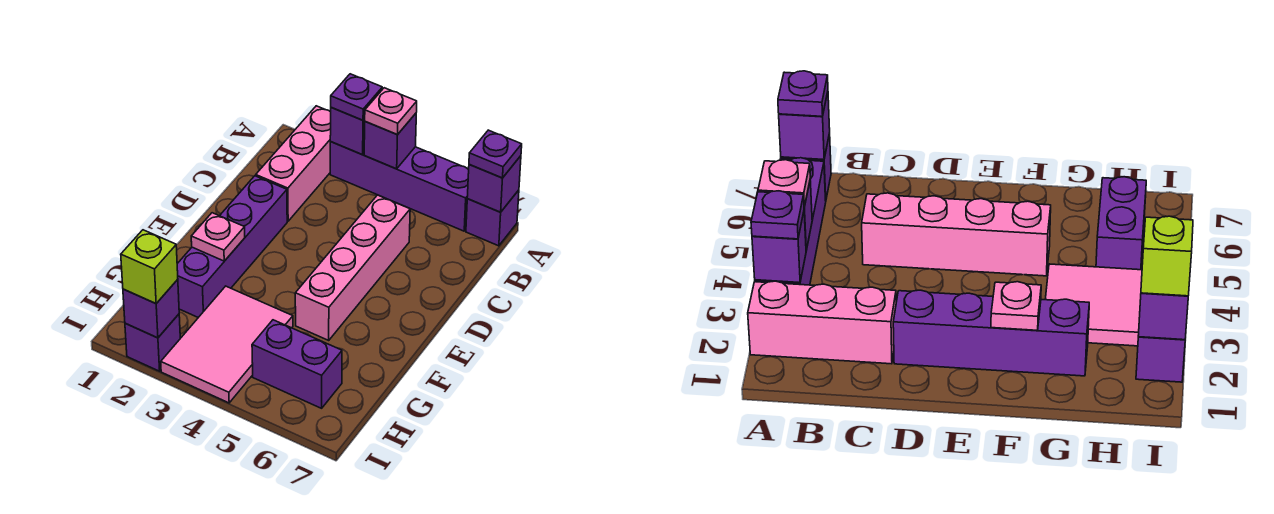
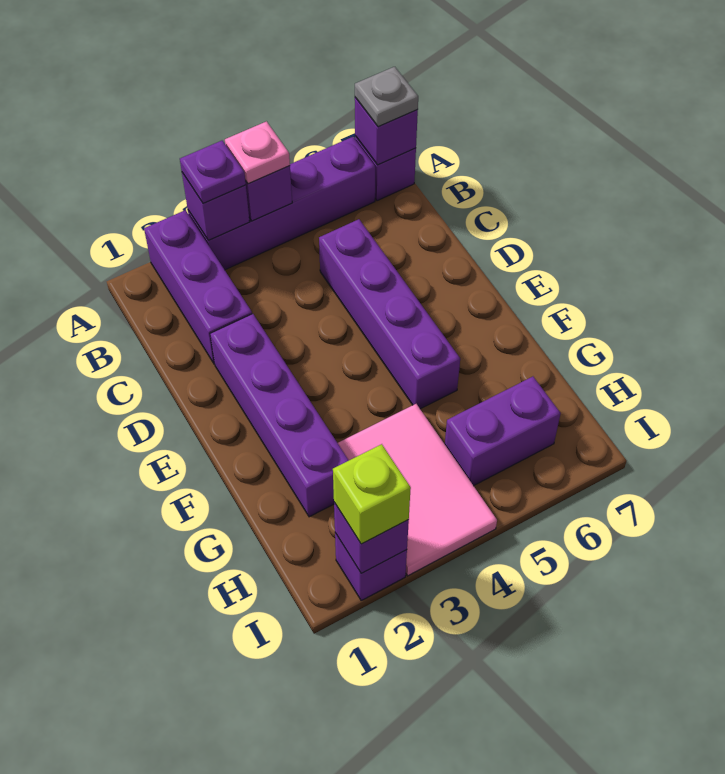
pink 1x3 brick [256,106,331,221] -> purple 1x3 brick [144,210,252,364]
purple 1x1 plate [469,130,522,178] -> grey 1x1 plate [355,67,418,127]
pink 1x4 brick [295,195,410,340] -> purple 1x4 brick [319,219,460,409]
pink 1x1 plate [191,213,245,261] -> none

